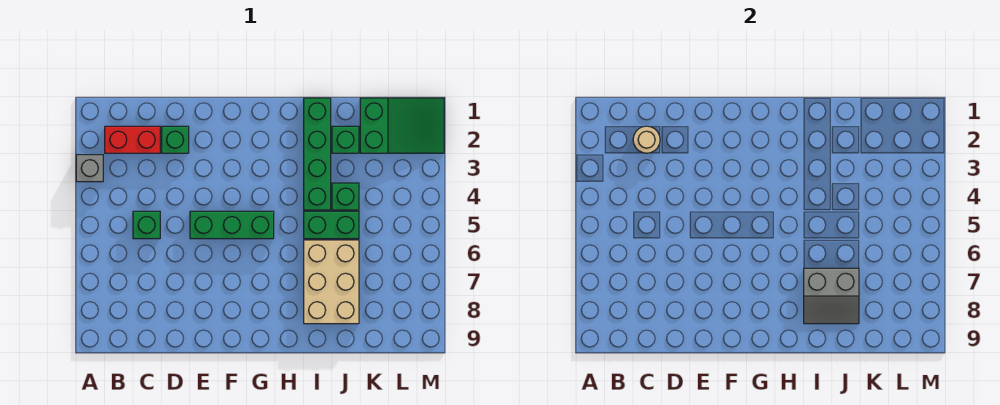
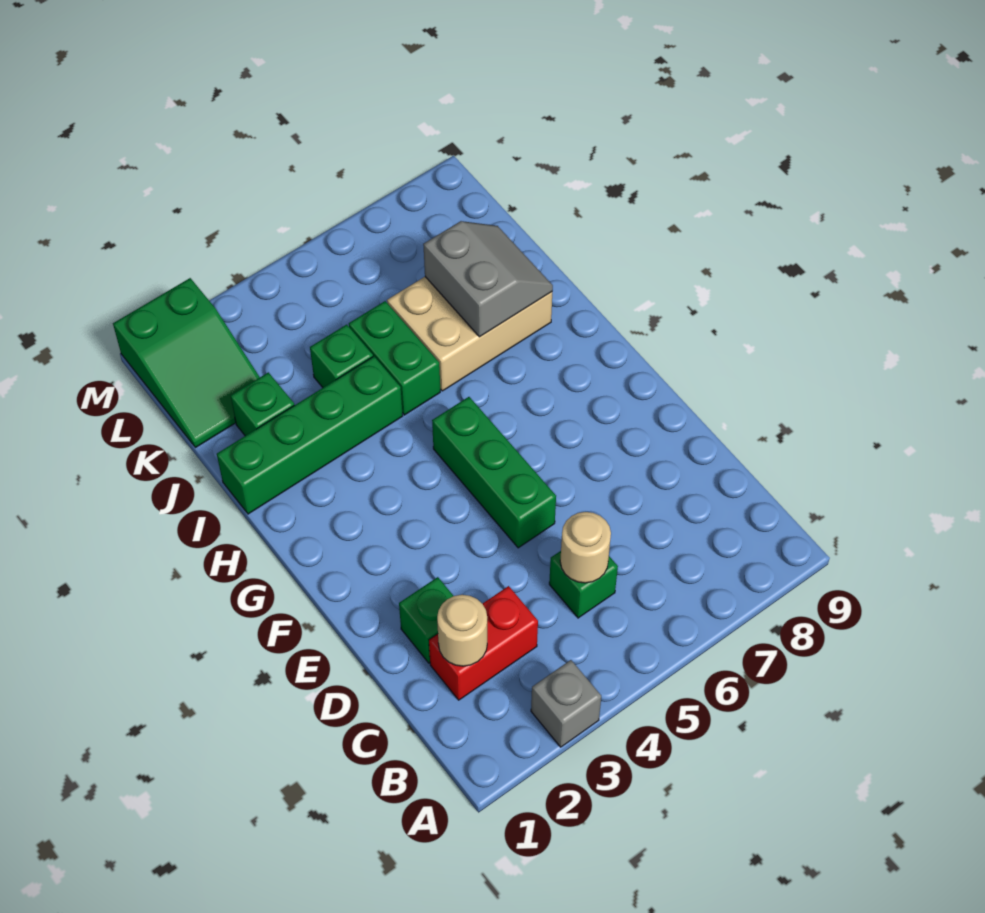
red 1x2 brick [105,126,160,153] -> red 1x2 brick turned to [429,586,538,700]
none -> tan 1x1 round brick [560,512,611,583]
green 2x3 slope [360,98,444,153] -> green 2x3 slope turned to [113,278,260,448]

